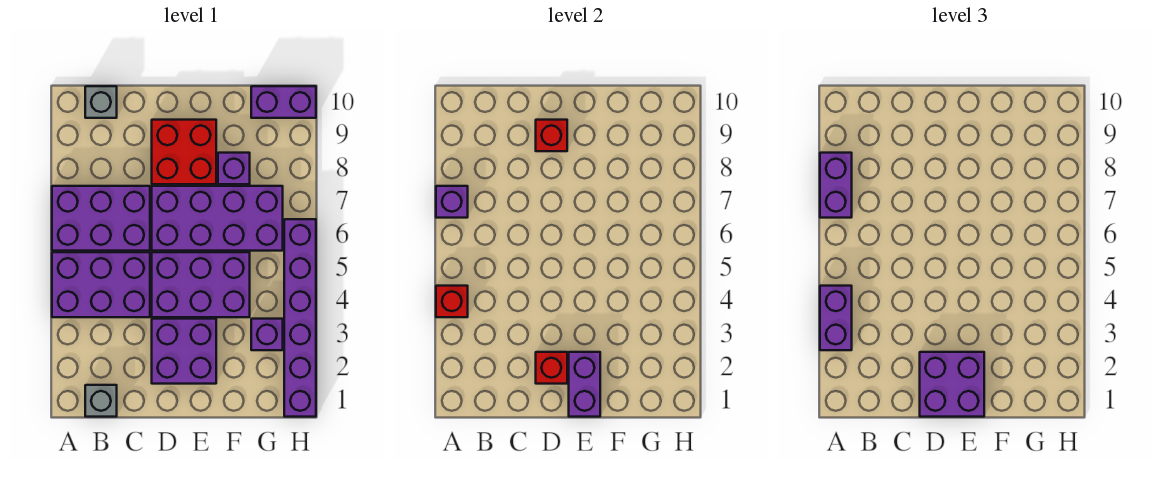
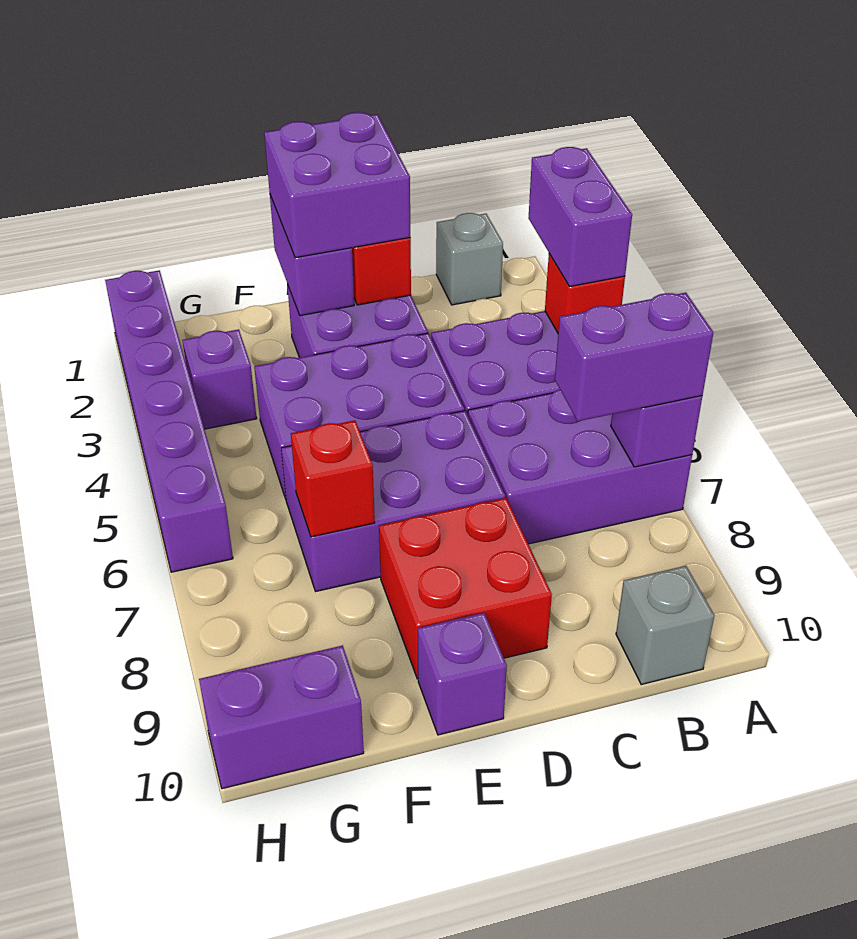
purple 1x2 brick [820,153,852,218] -> purple 1x2 brick turned to [555,292,713,421]
purple 2x4 brick [152,186,283,251] -> purple 2x3 brick [281,411,505,591]
red 1x1 brick [536,120,567,151] -> red 1x1 brick moved to [291,420,375,537]
purple 1x1 brick [218,153,250,184] -> purple 1x1 brick moved to [418,613,507,735]

